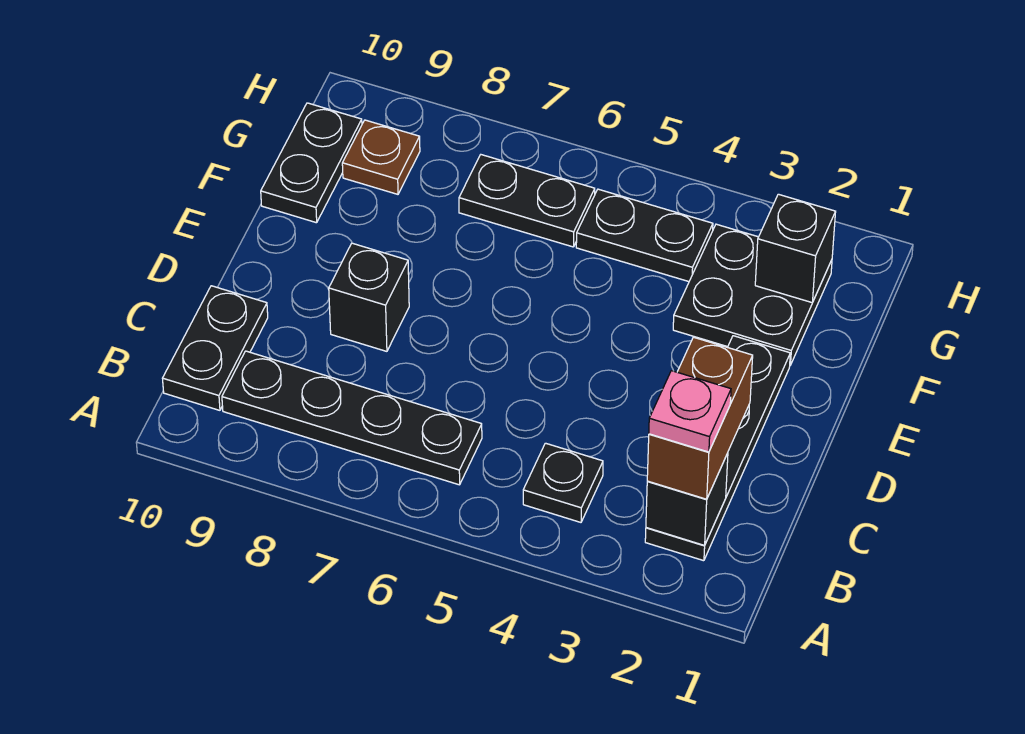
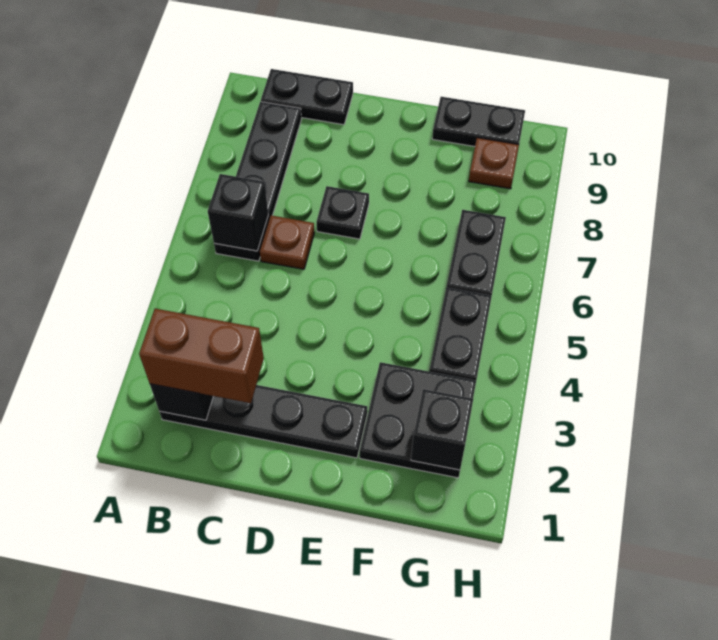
pink 1x1 plate [649,371,731,452] -> none
black 1x1 plate [523,443,603,522] -> black 1x1 plate moved to [317,186,369,239]
none -> brown 1x1 plate [260,215,314,269]
black 1x1 brick [329,243,409,351] -> black 1x1 brick moved to [208,174,268,251]

